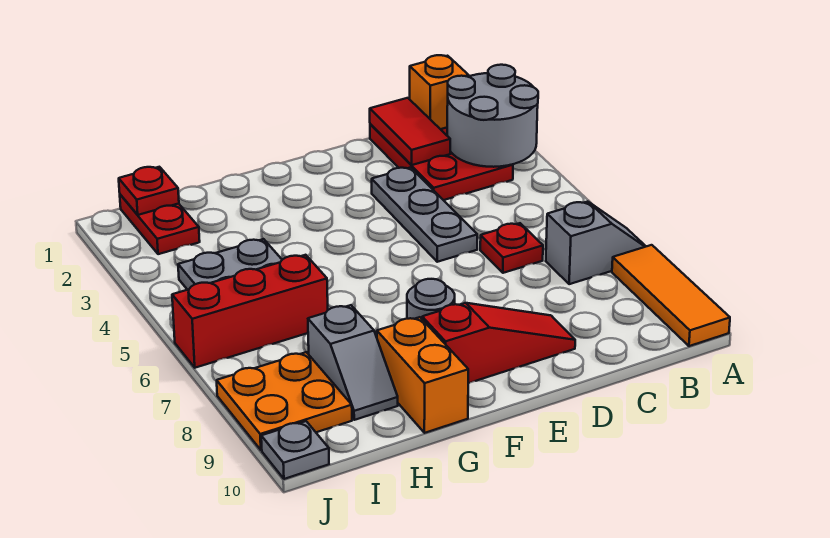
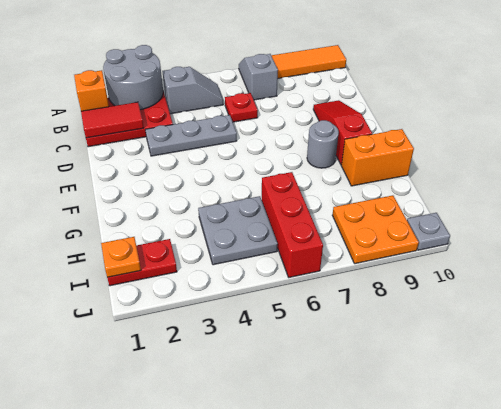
grey 1x2 slope [308,305,398,420] -> grey 1x2 slope moved to [162,67,223,114]
red 1x1 plate [119,167,179,215] -> orange 1x1 plate [101,237,141,277]

